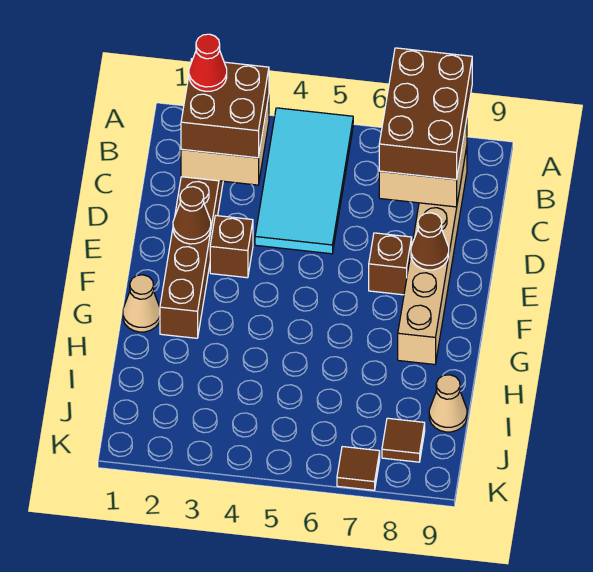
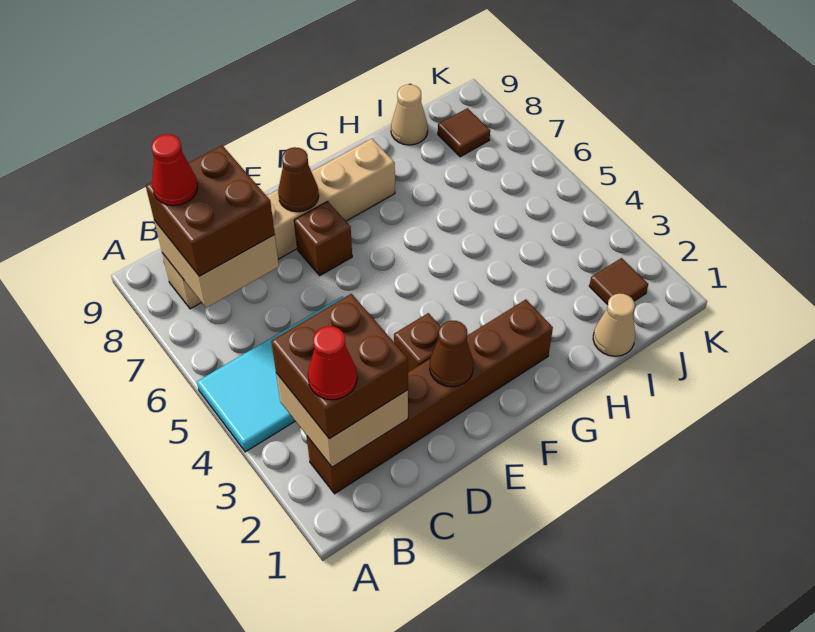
brown 2x3 brick [379,48,472,180] -> brown 2x2 brick [146,145,275,276]
none -> red 1x1 cone [152,134,198,206]
tan 1x1 cone [123,275,160,332] -> tan 1x1 cone moved to [593,293,635,356]
brown 1x1 tile [337,447,380,490] -> brown 1x1 tile moved to [589,258,648,305]

